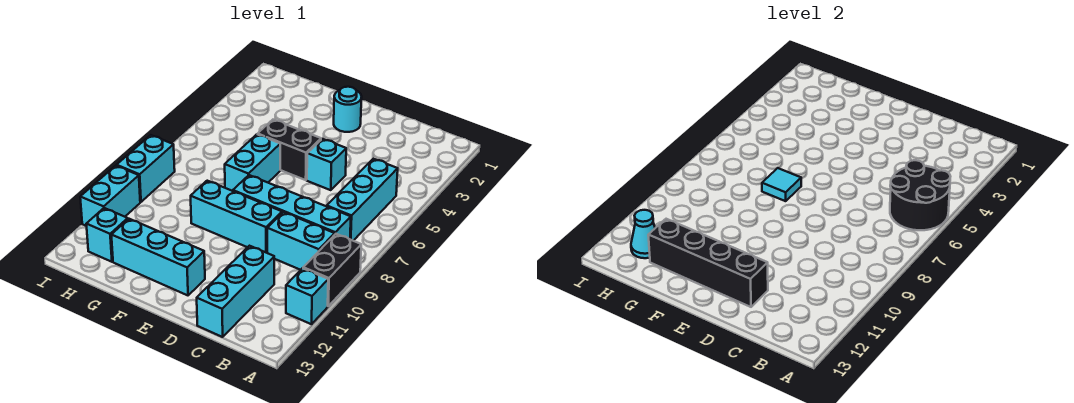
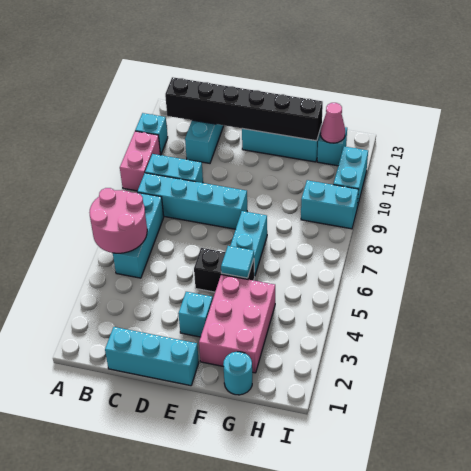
black 2x2 round brick [890,160,950,230] -> pink 2x2 round brick [89,188,147,253]
black 1x2 brick [303,234,361,306] -> pink 1x2 brick [120,131,160,191]
cyan 1x1 brick [307,139,346,190] -> cyan 1x1 brick moved to [178,292,213,337]
cyan 1x3 brick [191,181,282,253] -> cyan 1x3 brick moved to [105,327,199,386]
black 1x4 brick [648,219,768,307] -> black 1x6 brick [165,77,323,141]
cyan 1x1 round brick [334,87,362,132] -> cyan 1x1 round brick moved to [223,352,252,395]
none -> pink 2x3 brick [199,275,275,373]
cyan 1x1 tile [762,168,801,201] -> cyan 1x1 tile moved to [221,246,254,278]
cyan 1x1 cone [631,210,655,258] -> pink 1x1 cone [320,103,345,143]
cyan 1x2 brick [117,135,175,202] -> cyan 1x2 brick turned to [301,180,359,229]

